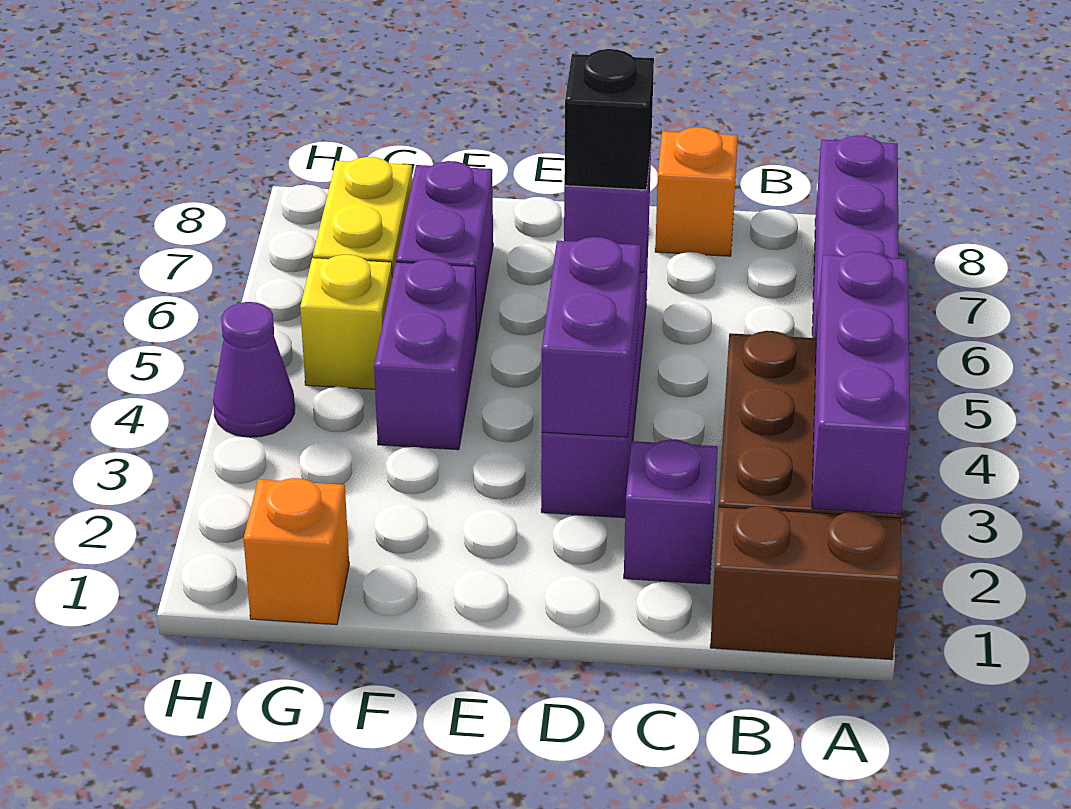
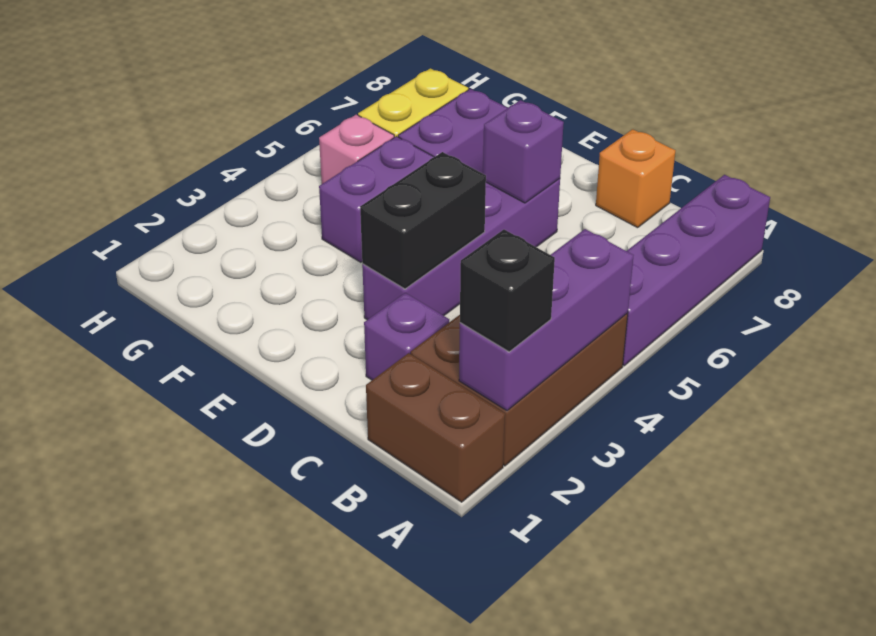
purple 1x2 brick [542,237,641,437] -> black 1x2 brick [360,152,486,289]
black 1x1 brick [564,49,654,190] -> black 1x1 brick moved to [460,230,555,352]
orange 1x1 brick [244,478,349,625] -> none
yellow 1x1 brick [300,255,392,389] -> pink 1x1 brick [319,115,394,184]
purple 1x1 cone [213,302,295,437] -> none

